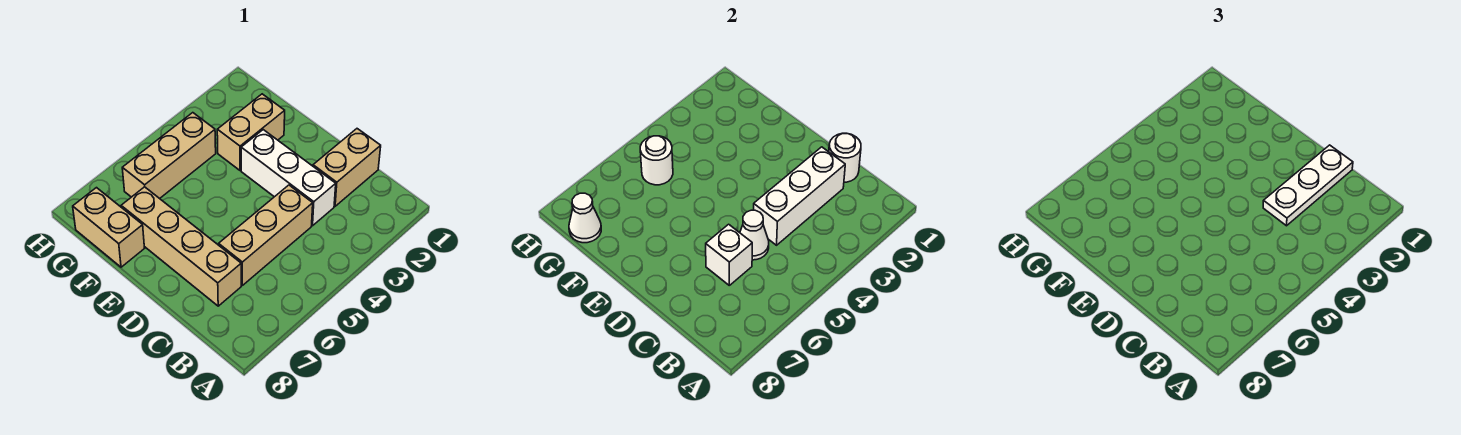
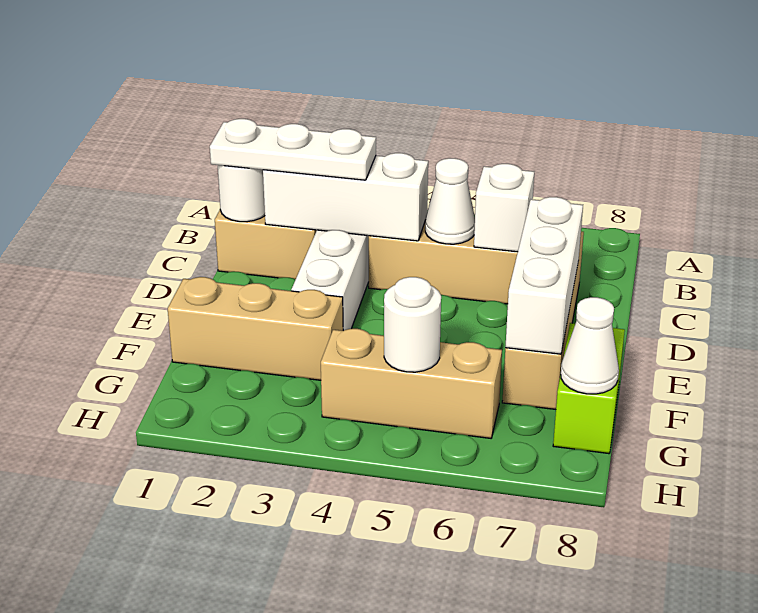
none -> white 1x3 brick [505,197,583,354]
tan 1x2 brick [217,94,285,171] -> tan 1x3 brick [168,277,343,380]
tan 1x2 brick [73,188,144,267] -> lime 1x2 brick [553,323,625,454]

